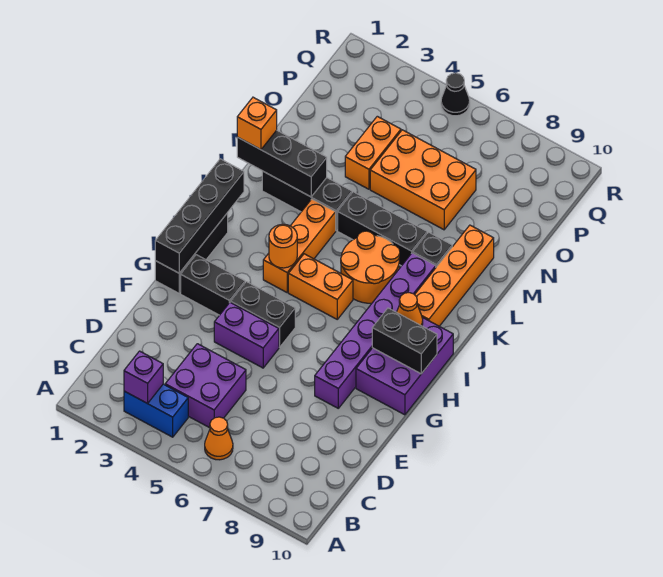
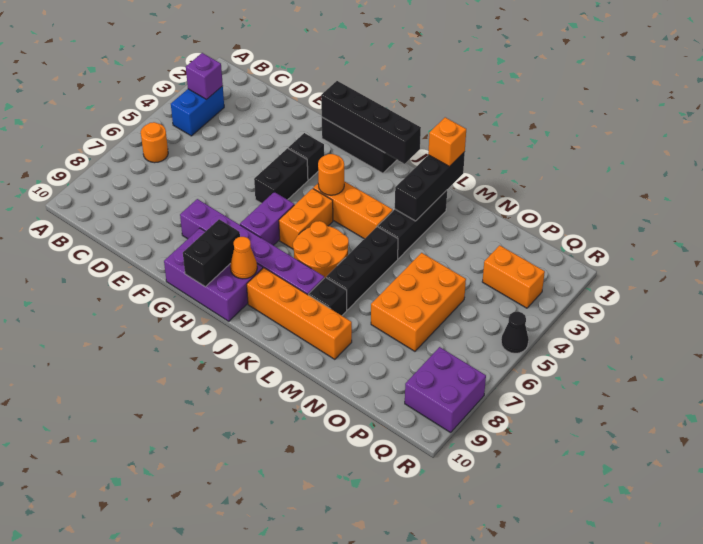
orange 1x1 cone [205,417,233,460] -> orange 1x1 round brick [141,122,168,163]
purple 2x2 brick [165,344,246,428] -> purple 2x2 brick moved to [405,347,486,433]
purple 1x2 brick [214,302,279,368] -> purple 1x2 brick moved to [240,192,294,245]
black 1x2 brick [181,255,245,315] -> black 1x1 brick [288,133,324,180]
orange 1x2 brick [345,116,401,189] -> orange 1x2 brick moved to [482,245,545,308]

